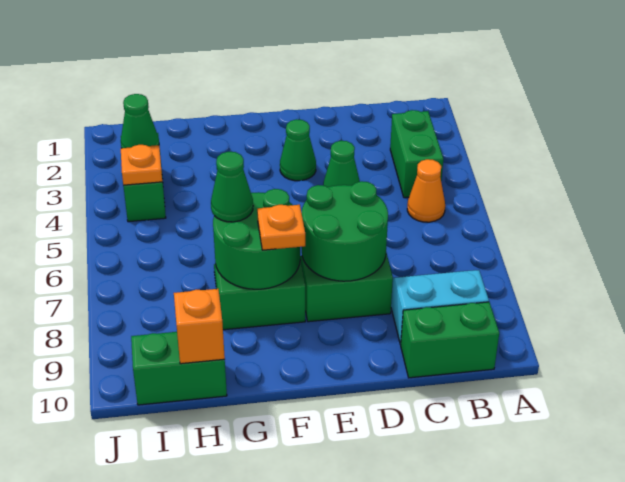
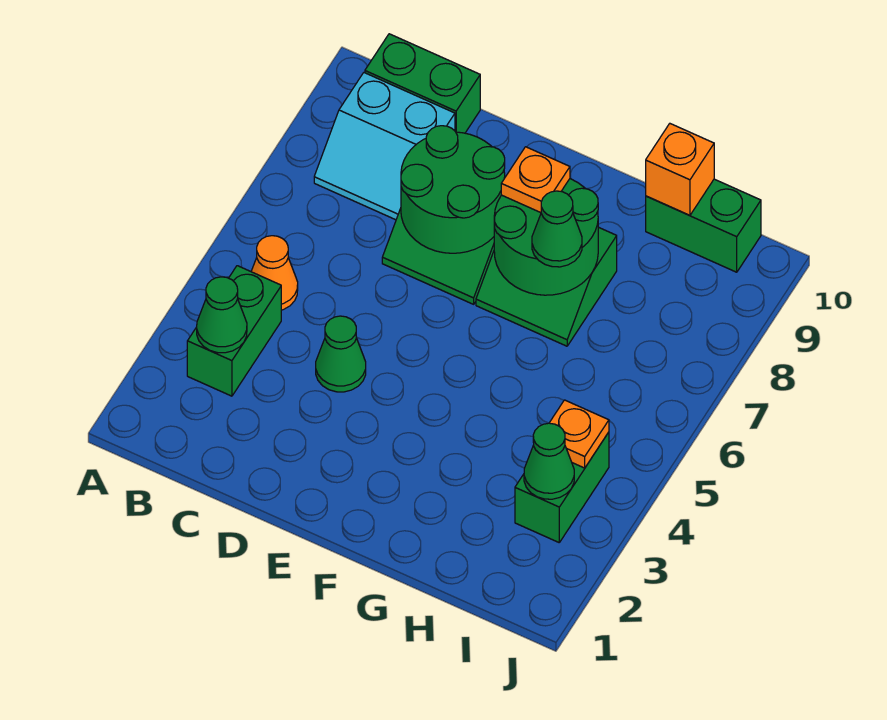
green 1x1 cone [280,119,316,181] -> green 1x1 cone moved to [197,277,247,353]

